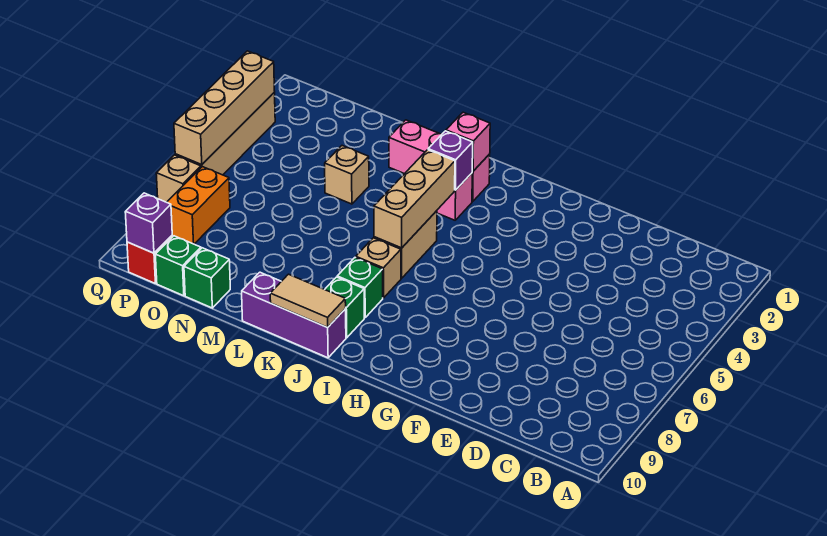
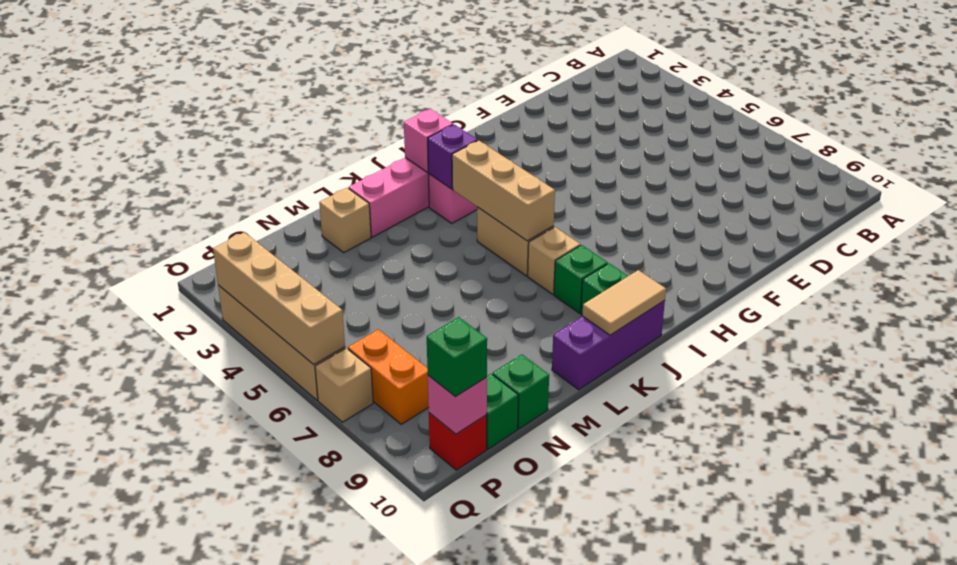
tan 1x1 brick [325,146,369,204] -> tan 1x1 brick moved to [319,188,371,253]
purple 1x1 brick [125,193,172,253] -> pink 1x1 brick [428,375,487,434]
none -> green 1x1 brick [427,317,487,397]

